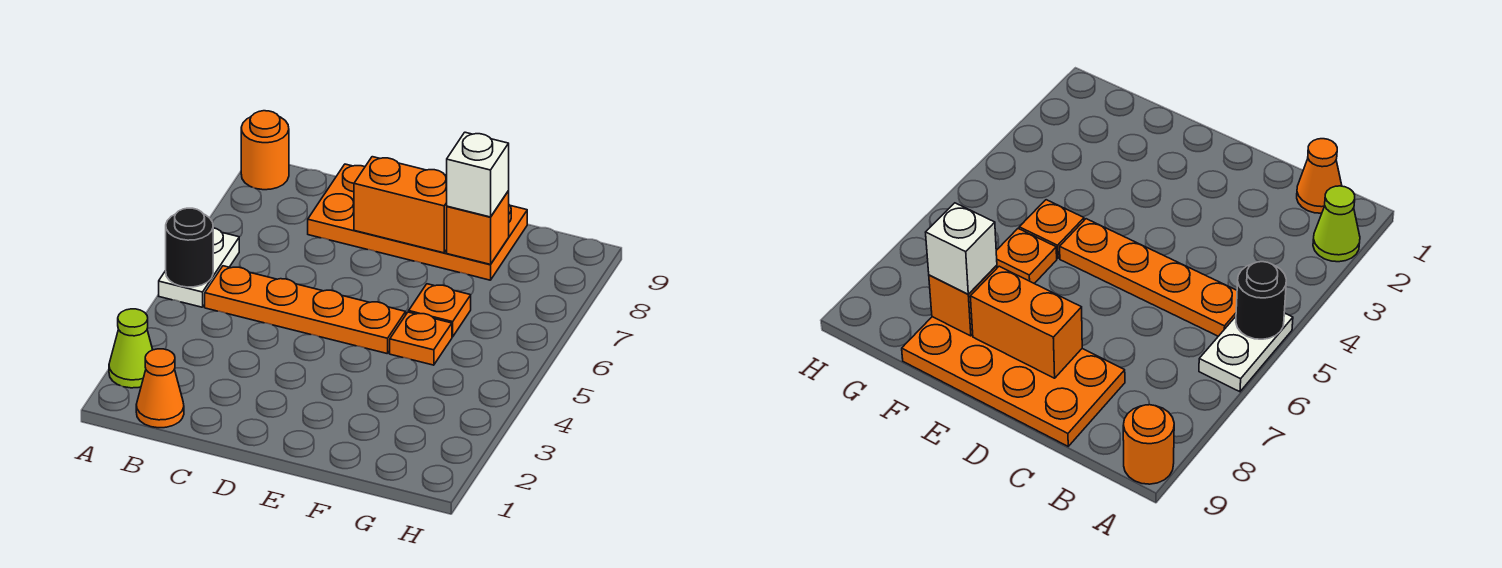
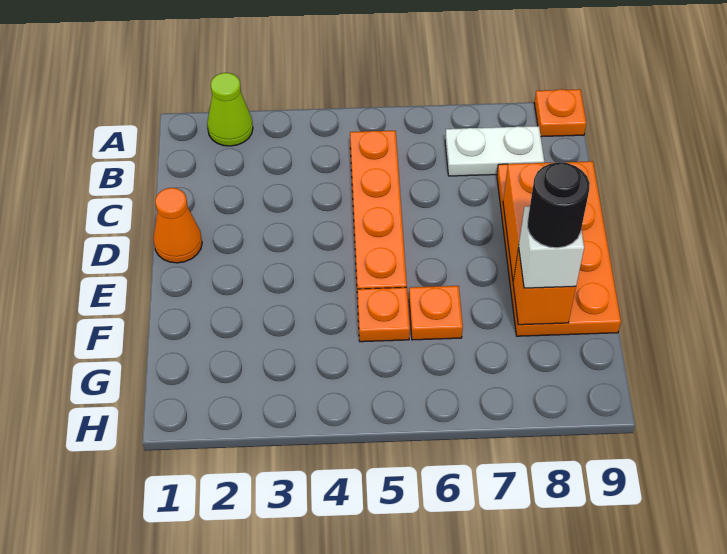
white 1x2 plate [159,228,239,307] -> white 1x2 plate moved to [445,126,544,176]
black 1x1 round brick [166,208,213,287] -> black 1x1 round brick moved to [527,162,590,248]
orange 1x1 round brick [241,111,289,190] -> orange 1x1 plate [534,89,586,137]
orange 1x1 cone [136,349,184,428] -> orange 1x1 cone moved to [153,188,202,263]

